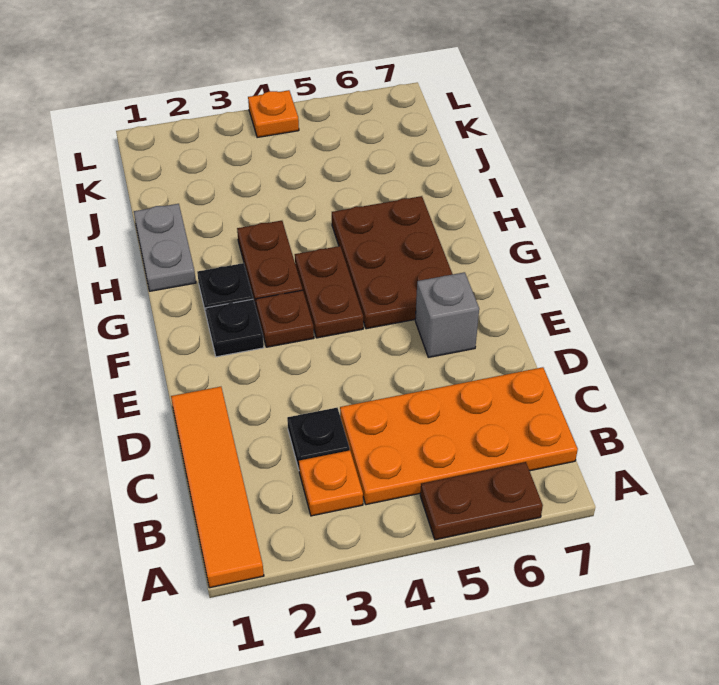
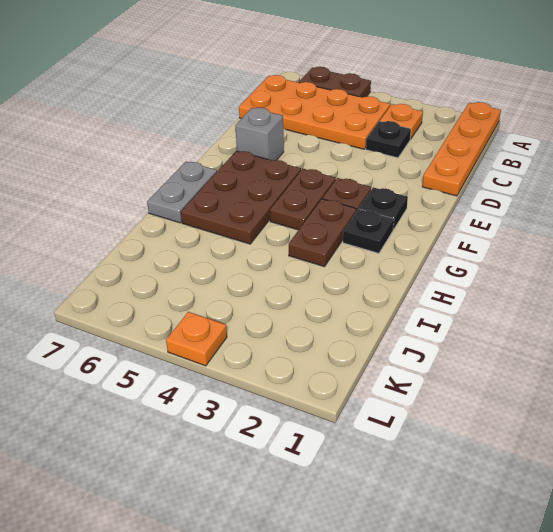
orange 1x4 tile [171,387,264,588] -> orange 1x4 plate [422,102,501,196]
grey 1x2 plate [134,204,196,291] -> grey 1x2 plate moved to [147,162,217,223]

